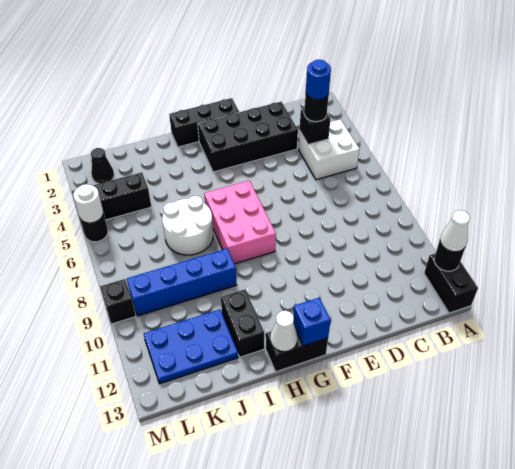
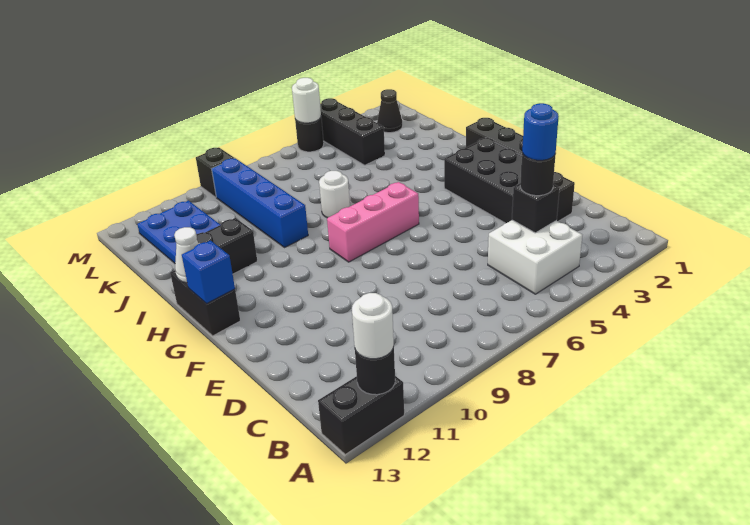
white 1x1 cone [440,210,470,252] -> white 1x1 round brick [352,293,394,359]
pink 2x3 brick [204,181,276,264] -> pink 1x3 brick [327,182,419,262]
white 2x2 round brick [162,196,213,255] -> white 1x1 round brick [319,171,350,218]

